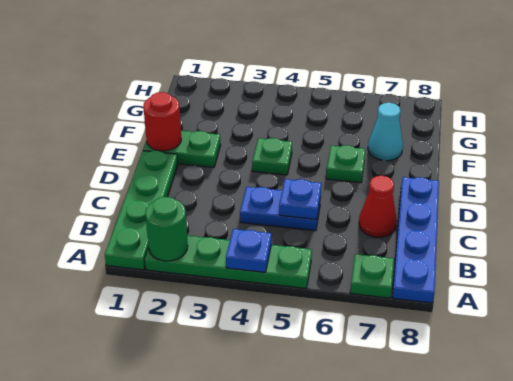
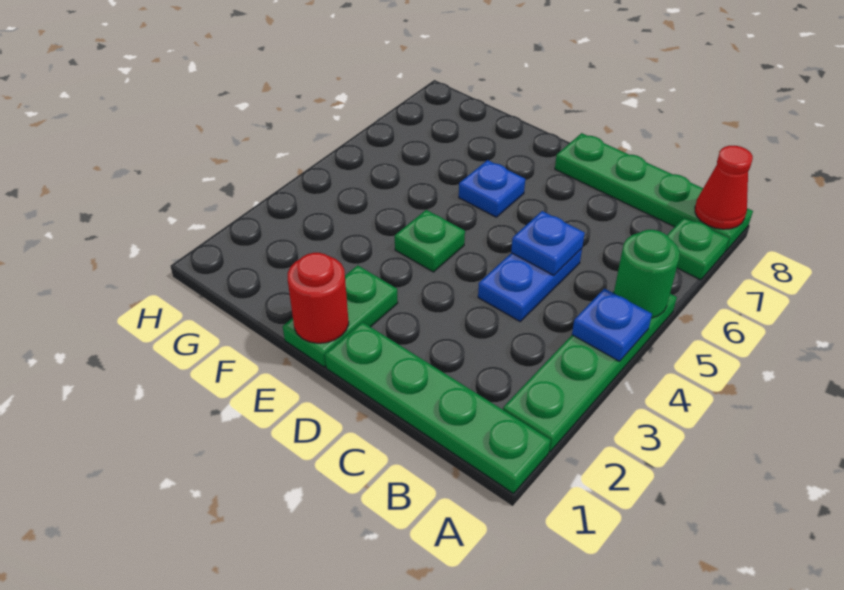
green 1x1 round brick [145,197,188,261] -> green 1x1 round brick moved to [614,230,680,318]
blue 1x4 plate [392,177,439,303] -> green 1x4 plate [555,133,753,251]
red 1x1 cone [359,176,397,237] -> red 1x1 cone moved to [695,146,753,229]
green 1x1 plate [326,145,366,183] -> blue 1x1 plate [459,160,525,217]
cyan 1x1 cone [368,103,403,161] -> none

